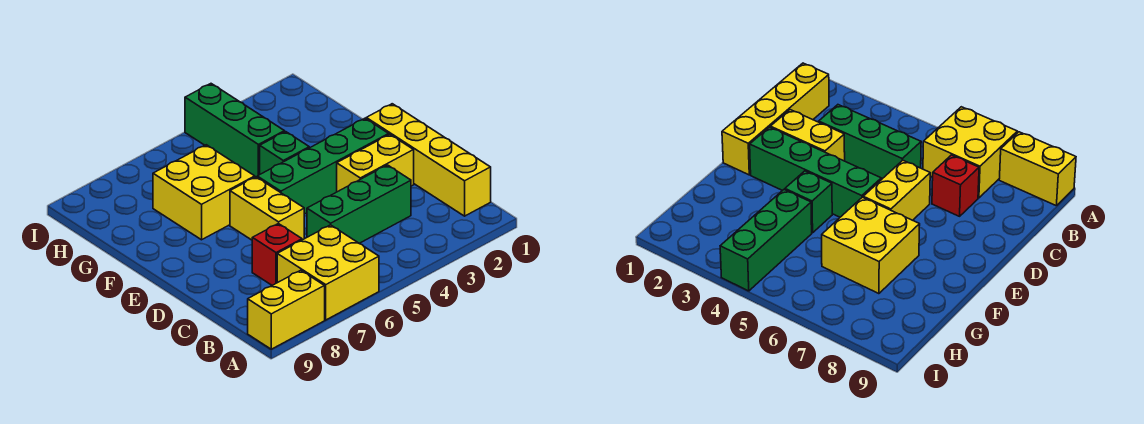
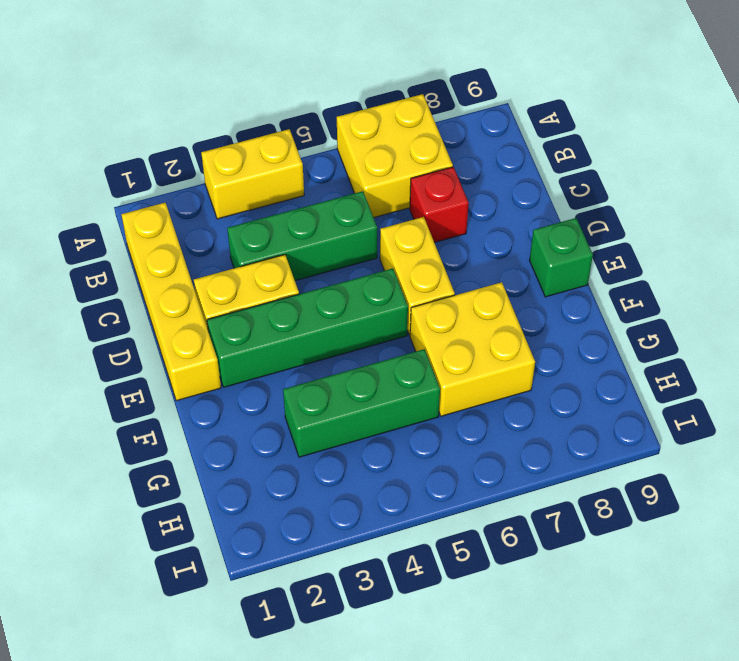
yellow 1x2 brick [248,270,325,349] -> yellow 1x2 brick moved to [201,129,304,219]
green 1x1 brick [260,132,309,174] -> green 1x1 brick moved to [529,218,593,297]
green 1x3 brick [185,84,284,177] -> green 1x3 brick turned to [283,349,440,457]

